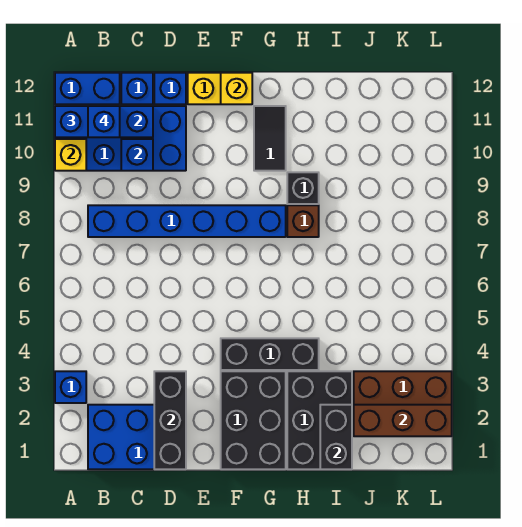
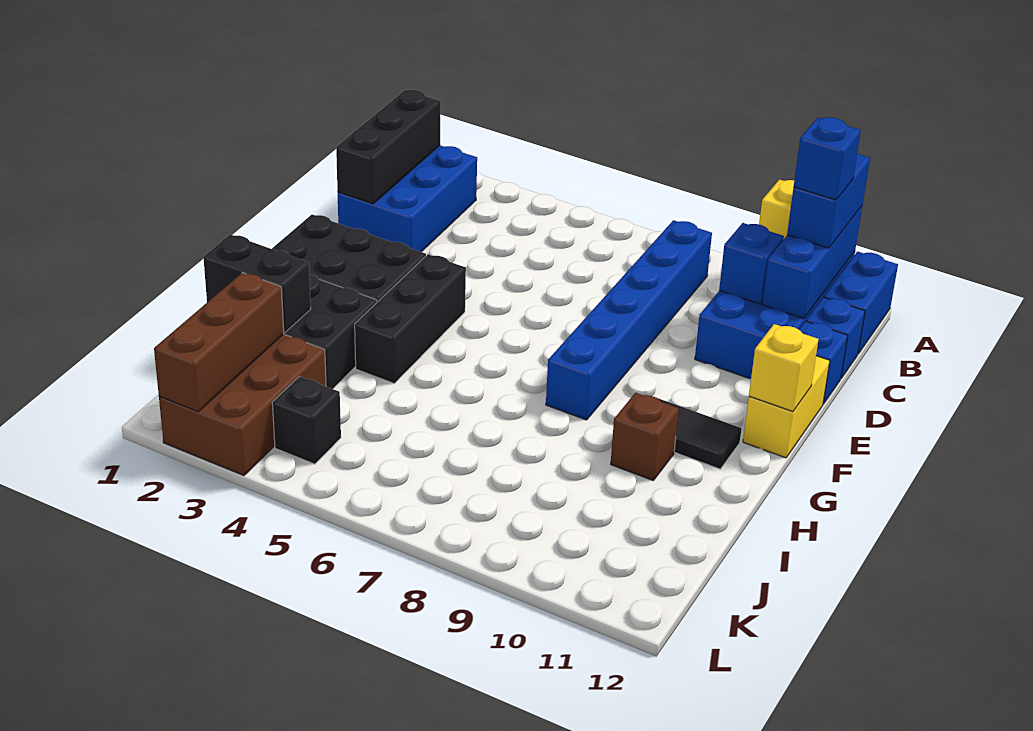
blue 1x1 brick [55,371,86,403] -> none
black 1x3 brick [154,371,186,469] -> black 1x3 brick turned to [336,90,441,204]
brown 1x1 brick [287,205,319,237] -> brown 1x1 brick moved to [611,393,679,481]
black 1x1 brick [287,172,319,204] -> black 1x1 brick moved to [272,377,341,464]

